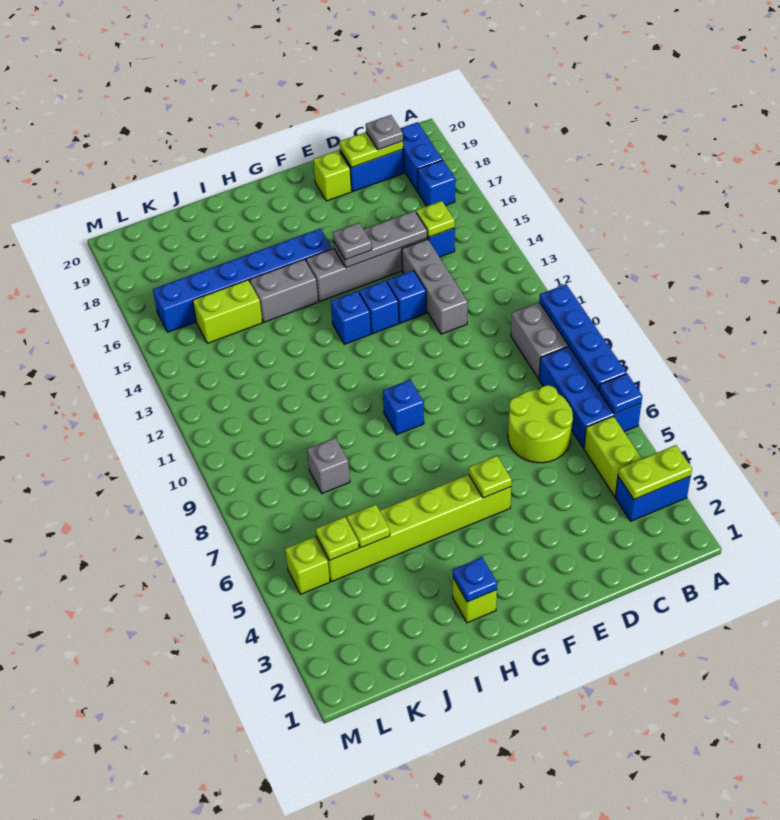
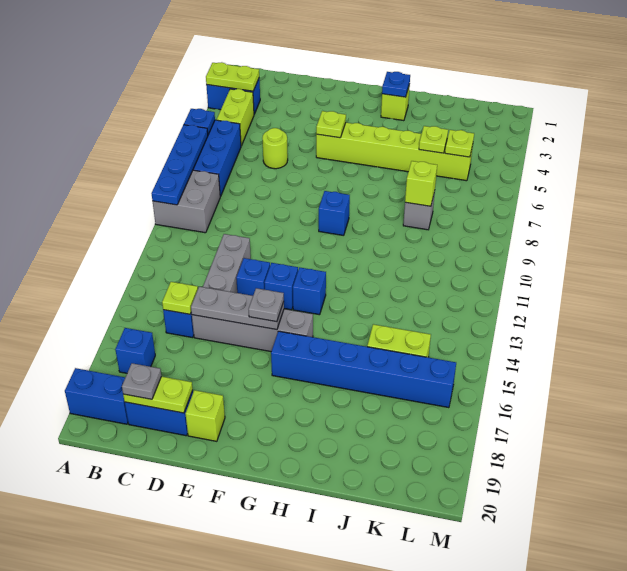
blue 1x2 brick [400,122,442,191] -> blue 1x2 brick turned to [65,368,128,424]
lime 2x2 round brick [508,385,573,463] -> lime 1x1 round brick [262,128,288,169]
grey 1x2 brick [250,259,318,322] -> none
lime 1x1 brick [285,537,330,594] -> lime 1x1 brick moved to [405,161,437,206]

